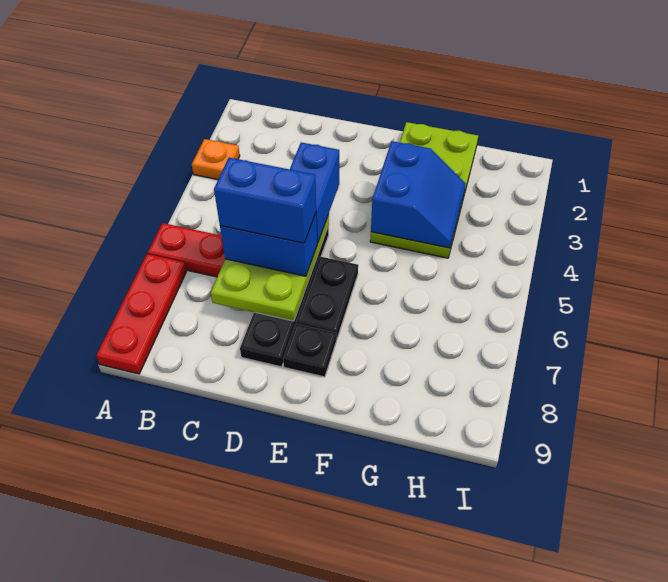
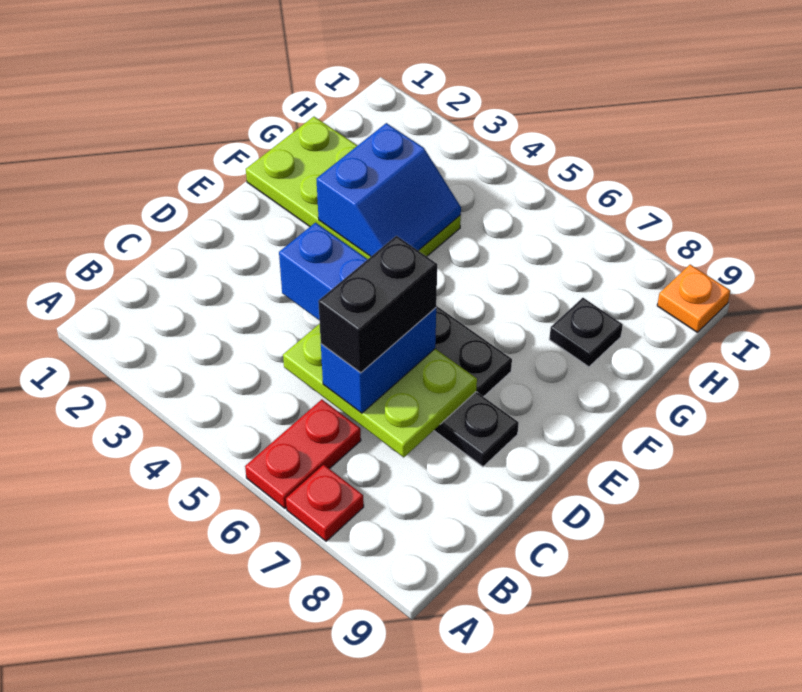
orange 1x1 plate [192,139,240,180] -> orange 1x1 plate moved to [657,265,730,332]
red 1x3 plate [96,254,186,374] -> red 1x1 plate [286,465,364,541]
blue 1x2 brick [214,158,316,243] -> black 1x2 brick [318,236,437,373]
black 1x1 plate [283,324,336,377] -> black 1x1 plate moved to [549,298,623,367]
blue 2x2 slope [371,141,466,248] -> blue 2x2 slope turned to [317,123,461,257]

